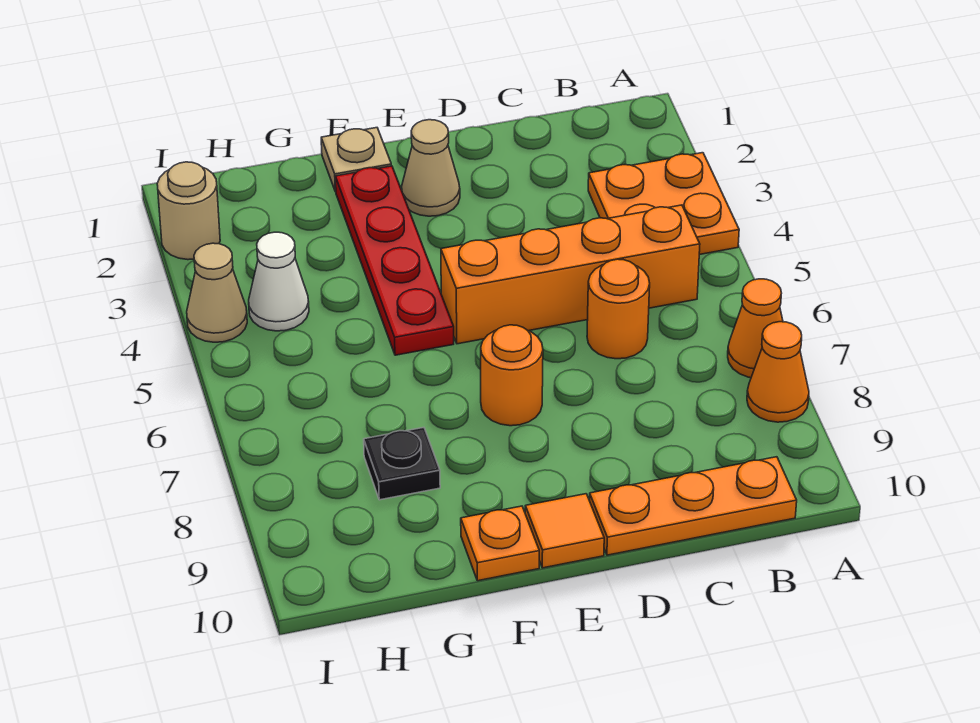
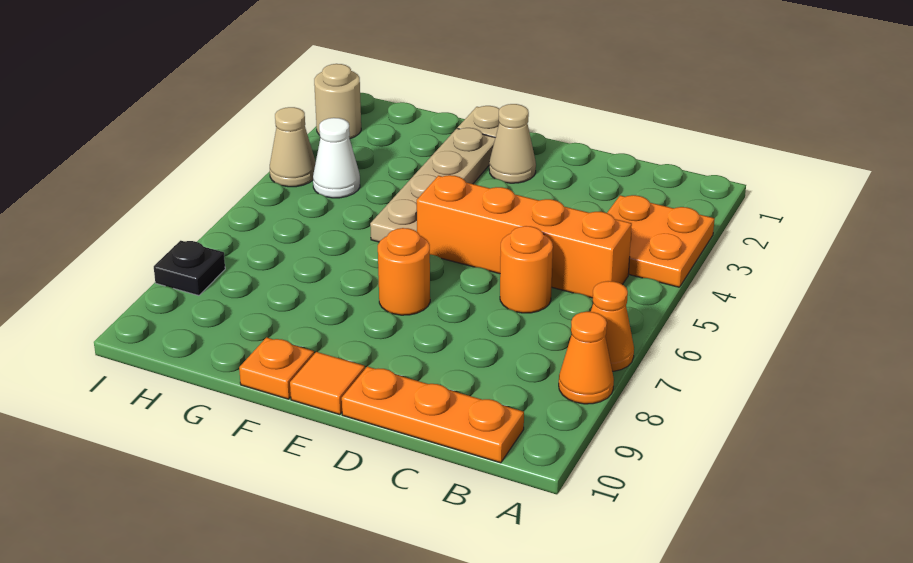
red 1x4 plate [335,166,454,355] -> tan 1x4 plate [370,128,495,242]
black 1x1 plate [364,427,440,500] -> black 1x1 plate moved to [154,241,225,296]

